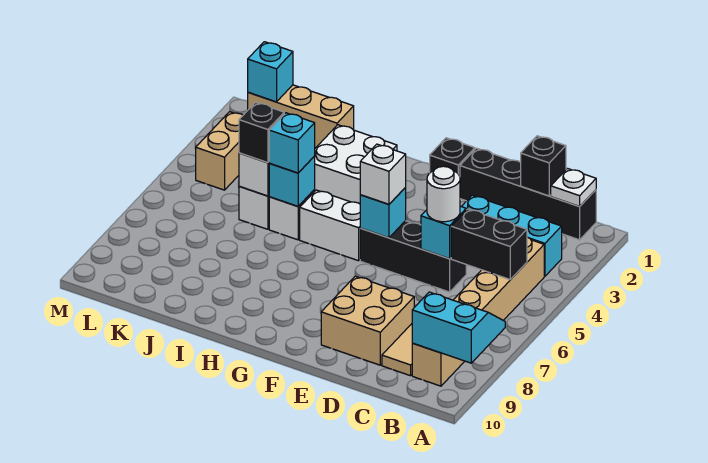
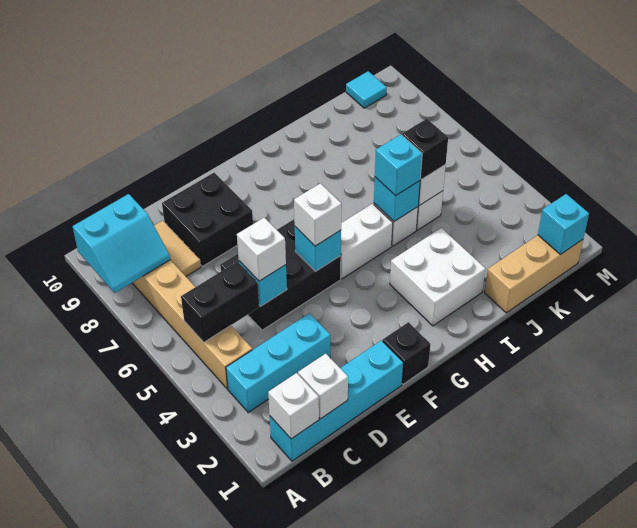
black 1x4 brick [460,148,596,240] -> cyan 1x4 brick [270,340,403,461]
white 1x1 plate [551,169,596,207] -> white 1x1 brick [268,373,319,439]
black 1x1 brick [521,136,566,196] -> white 1x1 brick [298,354,348,419]
black 1x3 brick [360,221,466,292] -> black 2x3 brick [220,219,341,330]
white 1x1 round brick [427,166,460,222] -> white 1x1 brick [237,218,286,281]
tan 2x2 brick [321,276,414,365] -> black 2x2 brick [162,173,253,267]
tan 1x2 brick [196,112,243,190] -> none
none -> cyan 1x1 tile [346,71,387,108]

